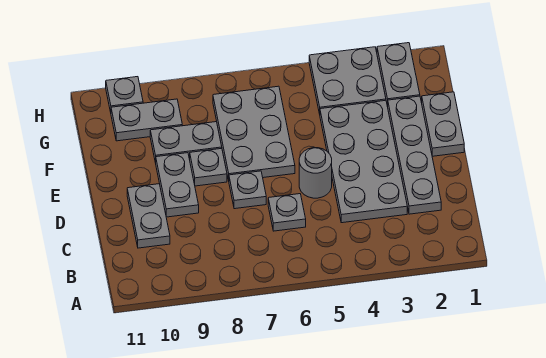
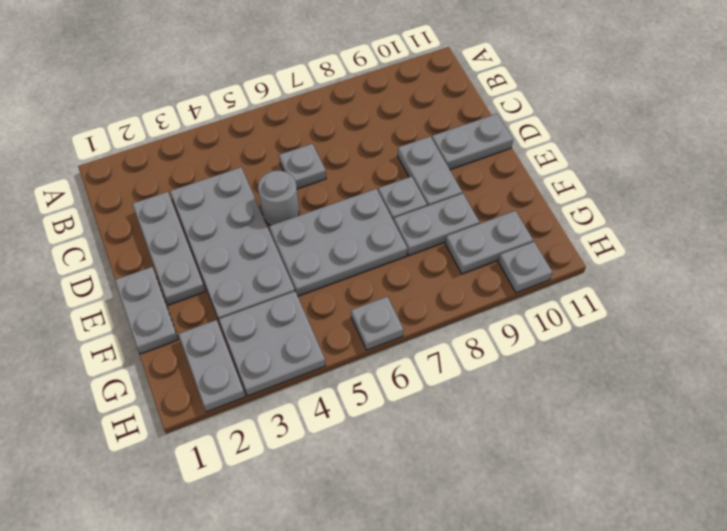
grey 1x4 plate [387,96,441,214] -> grey 1x3 plate [133,192,205,305]
grey 1x2 plate [127,184,170,248] -> grey 1x2 plate turned to [432,114,513,169]
grey 1x1 plate [229,171,266,209] -> grey 1x1 plate moved to [351,297,404,350]
grey 2x3 plate [213,86,295,180] -> grey 2x3 plate turned to [269,189,408,296]

